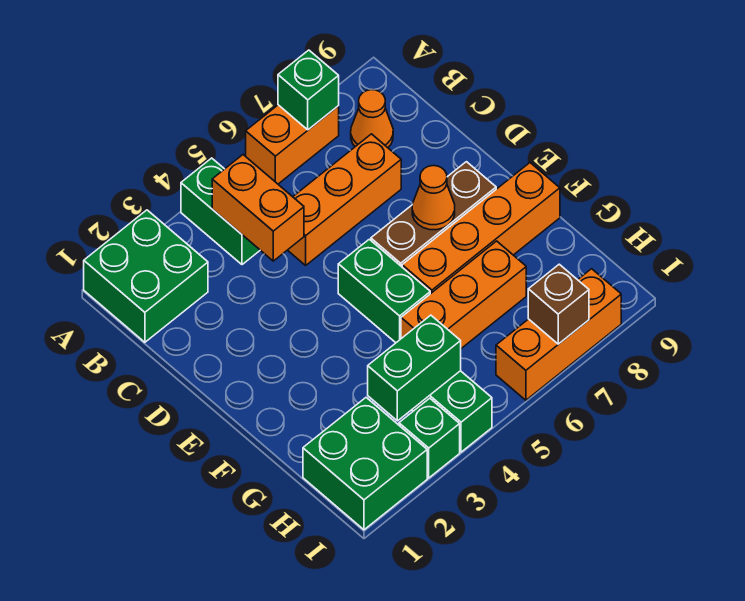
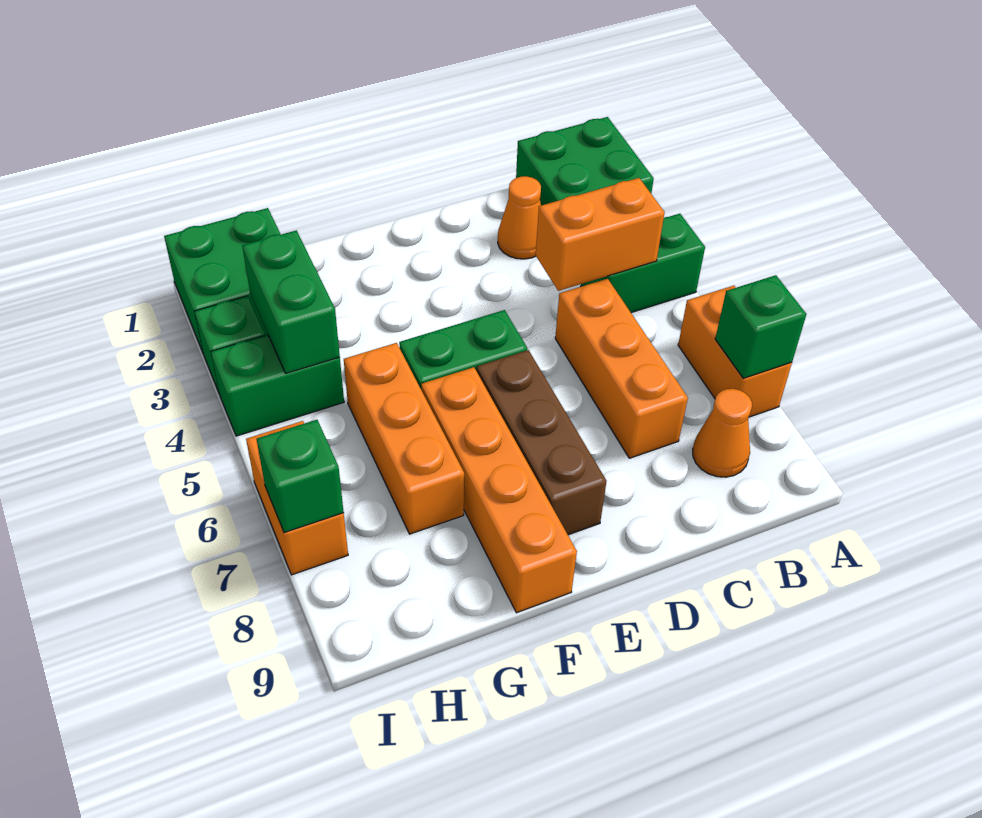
orange 1x1 cone [412,166,455,230] -> orange 1x1 cone moved to [498,176,541,259]
orange 1x3 brick [496,269,621,400] -> orange 1x2 brick [246,421,348,575]
brown 1x1 brick [528,264,589,344] -> green 1x1 brick [257,420,344,533]

